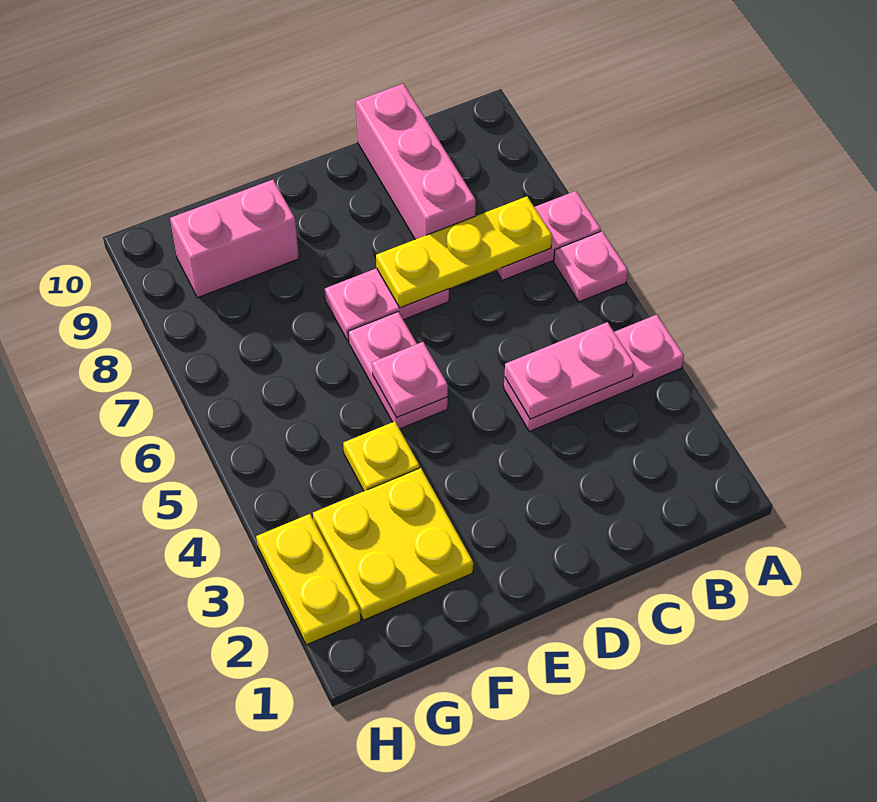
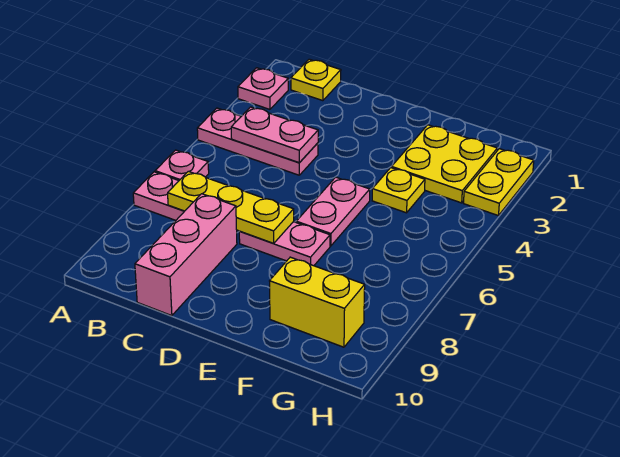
none -> yellow 1x1 plate [291,59,341,101]
pink 1x1 plate [372,342,448,418] -> pink 1x1 plate moved to [238,68,288,109]
pink 1x2 brick [170,180,299,298] -> yellow 1x2 brick [270,257,365,347]

